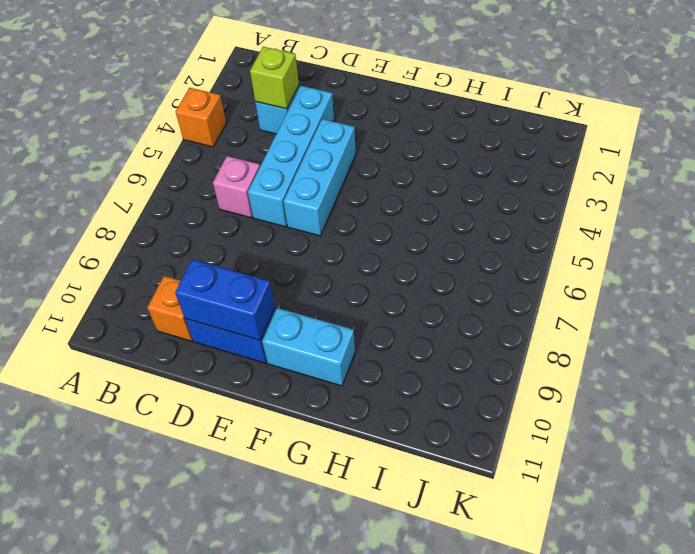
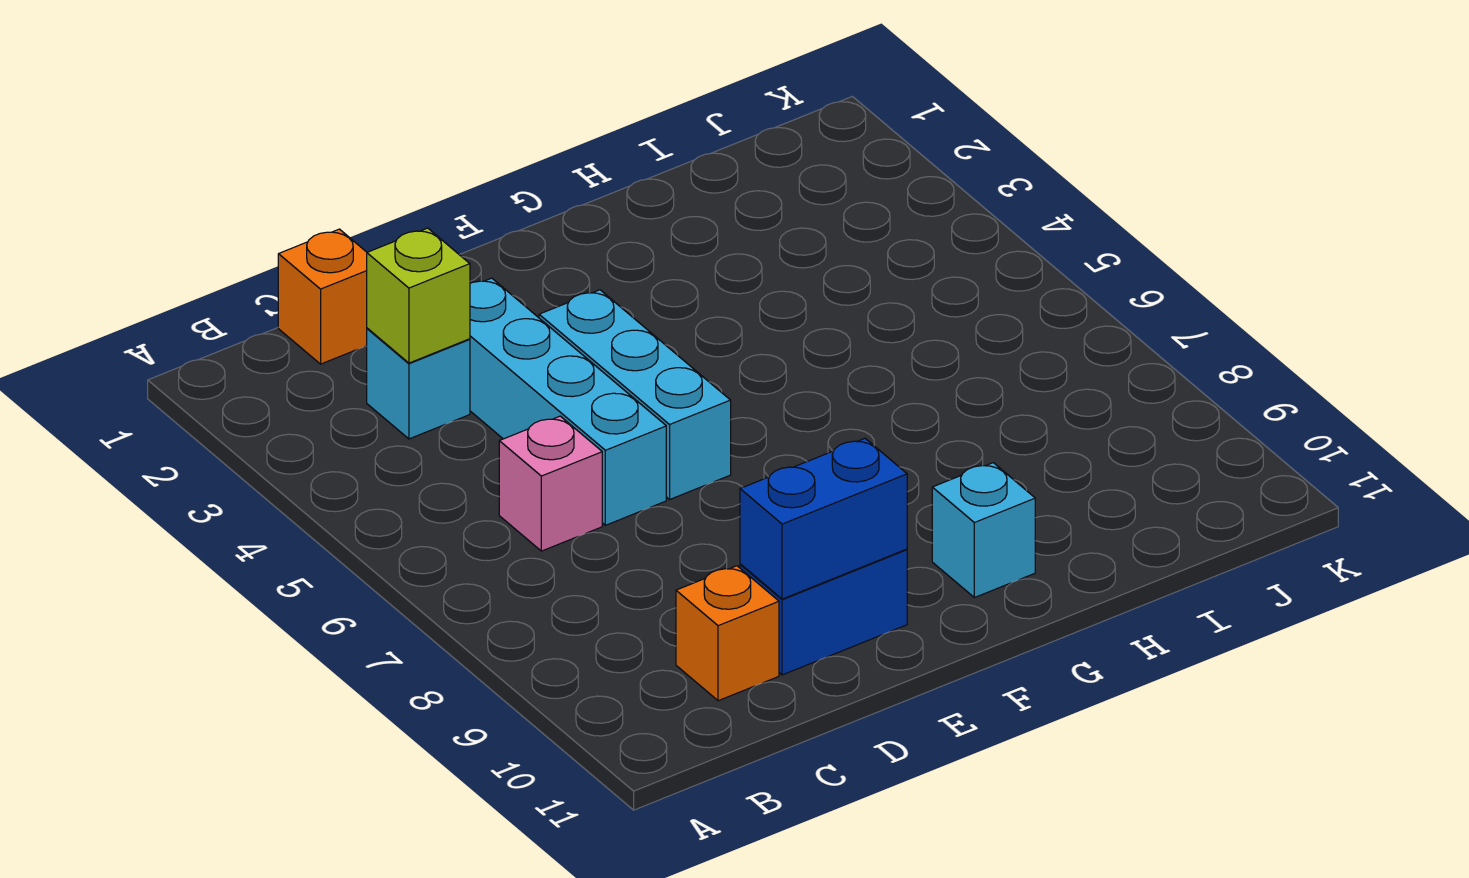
orange 1x1 brick [176,88,226,147] -> orange 1x1 brick moved to [278,229,367,364]
cyan 1x2 brick [262,308,355,386] -> cyan 1x1 brick [932,463,1035,598]

